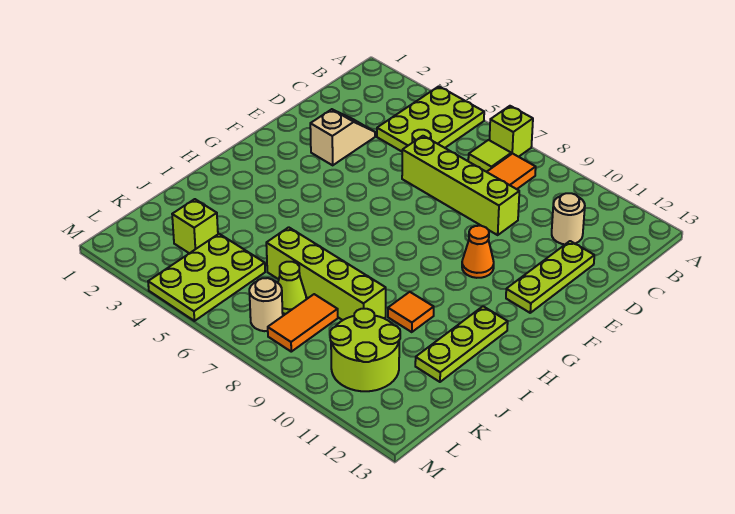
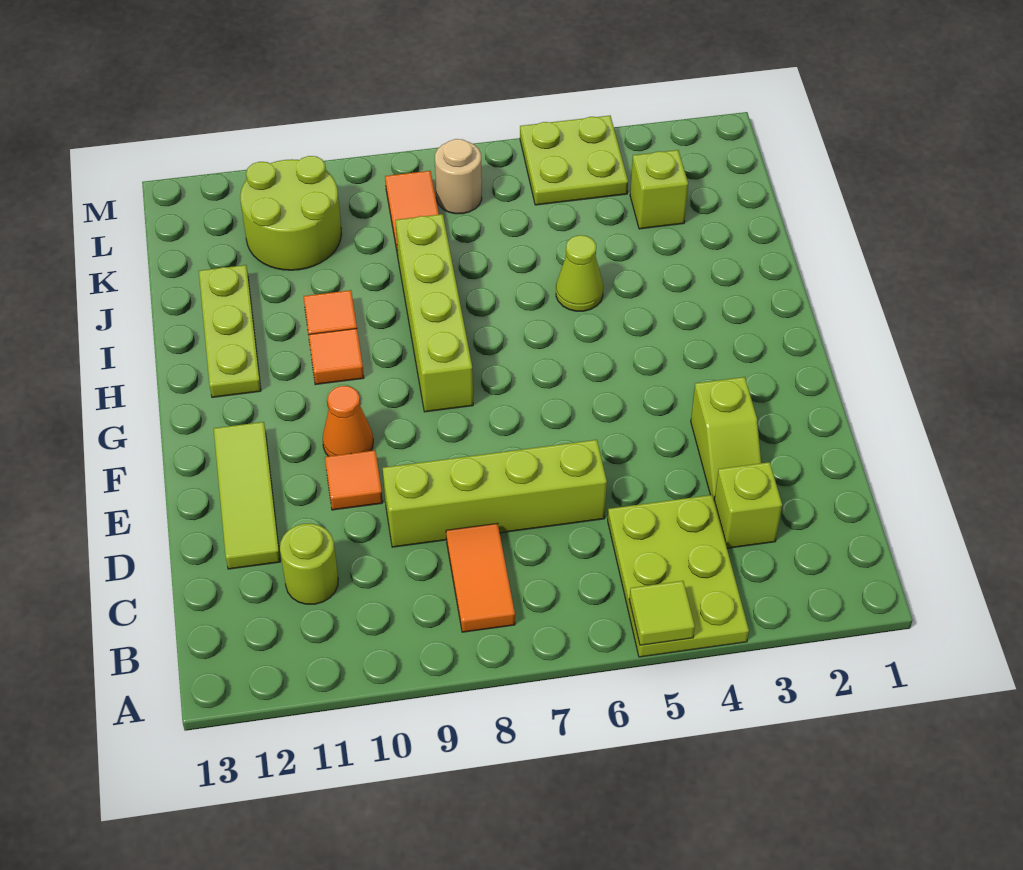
lime 1x1 brick [489,106,533,157] -> lime 1x1 brick moved to [714,462,782,548]
lime 1x1 tile [468,140,511,172] -> lime 1x1 tile moved to [629,581,695,645]
tan 1x1 round brick [552,193,585,244] -> lime 1x1 round brick [280,524,338,604]
tan 1x2 slope [310,109,375,165] -> lime 1x2 slope [691,377,761,499]
lime 1x3 plate [506,241,594,313] -> lime 1x3 tile [214,422,280,569]
none -> orange 1x1 tile [325,450,383,510]
none -> orange 1x1 tile [309,329,364,385]
lime 1x4 brick [266,227,386,320] -> lime 1x4 brick turned to [396,214,473,412]
lime 2x3 plate [148,234,265,321] -> lime 2x2 plate [520,116,628,205]
lime 1x1 cone [278,262,306,314] -> lime 1x1 cone moved to [556,235,603,311]

